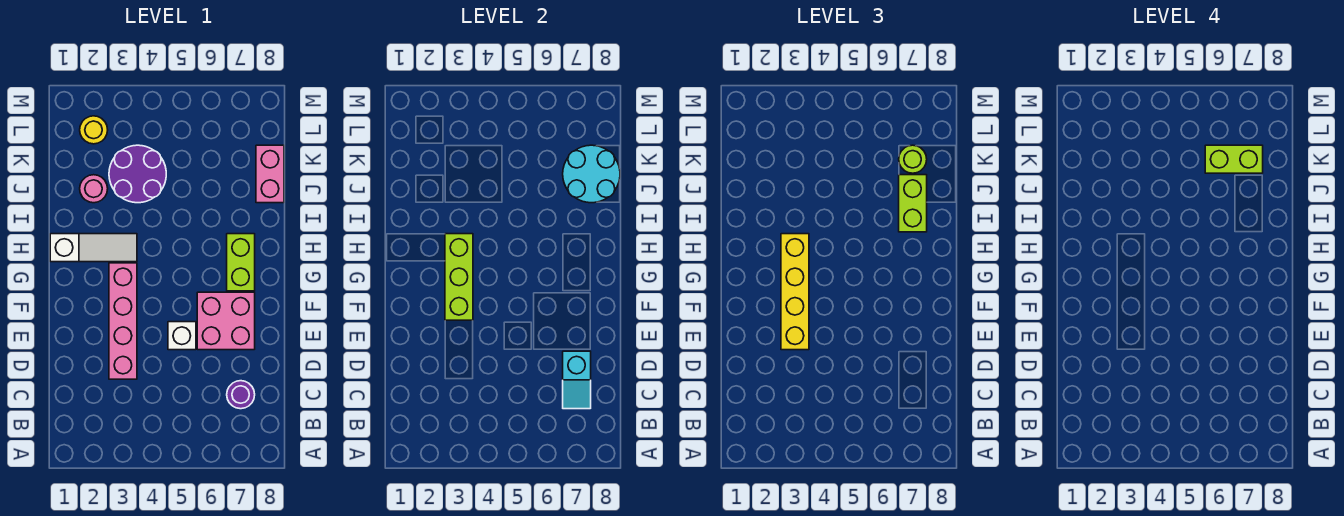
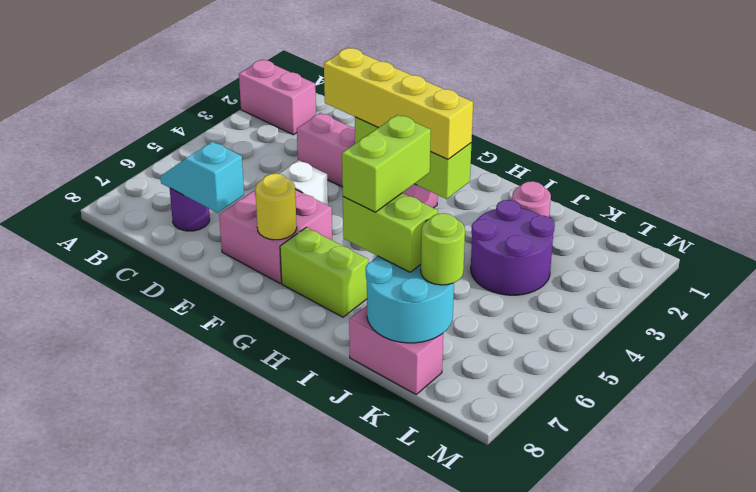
none -> pink 1x2 brick [239,60,316,135]
white 1x3 slope [50,234,137,262] -> none
lime 1x2 brick [1205,145,1263,173] -> lime 1x2 brick moved to [342,115,431,212]
yellow 1x1 round brick [80,116,108,144] -> yellow 1x1 round brick moved to [255,174,297,240]

